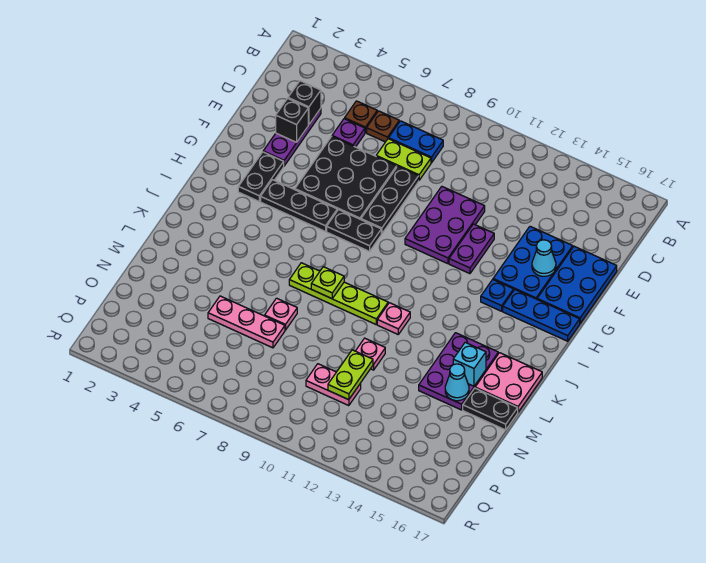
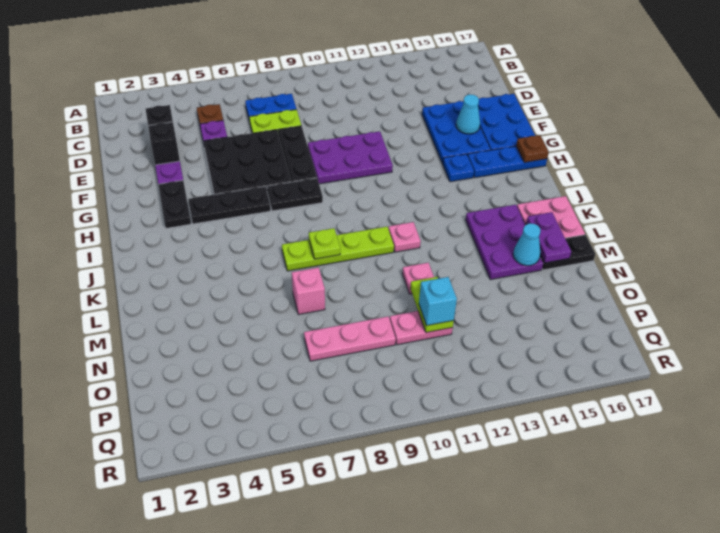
brown 1x1 plate [367,111,399,142] -> brown 1x1 plate moved to [516,135,549,162]
purple 2x3 plate [405,187,485,264] -> purple 2x3 plate turned to [308,131,393,184]
purple 1x2 plate [449,224,494,274] -> purple 1x2 plate moved to [526,212,571,263]
cyan 1x1 brick [453,342,486,386] -> cyan 1x1 brick moved to [419,277,457,325]
pink 1x1 plate [265,298,297,330] -> pink 1x1 brick [292,268,325,315]
pink 1x3 plate [208,296,285,348] -> pink 1x3 plate moved to [304,317,396,361]

